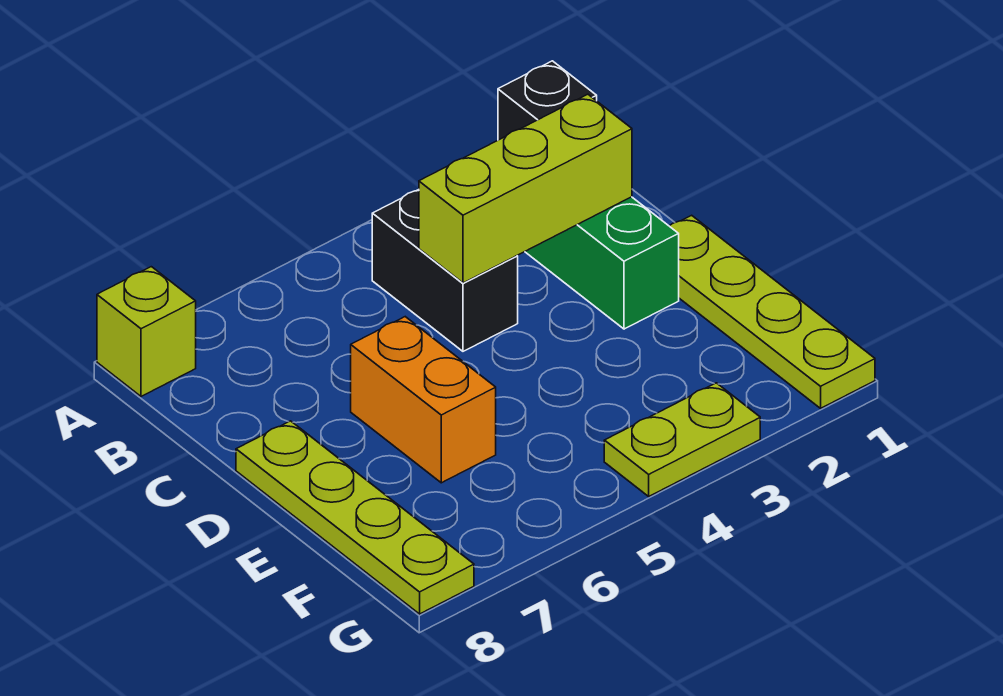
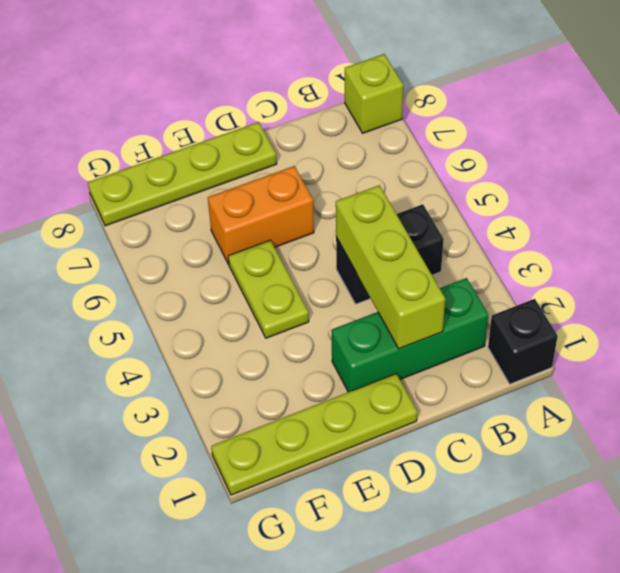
lime 1x2 plate [604,383,760,496] -> lime 1x2 plate moved to [228,240,309,338]

